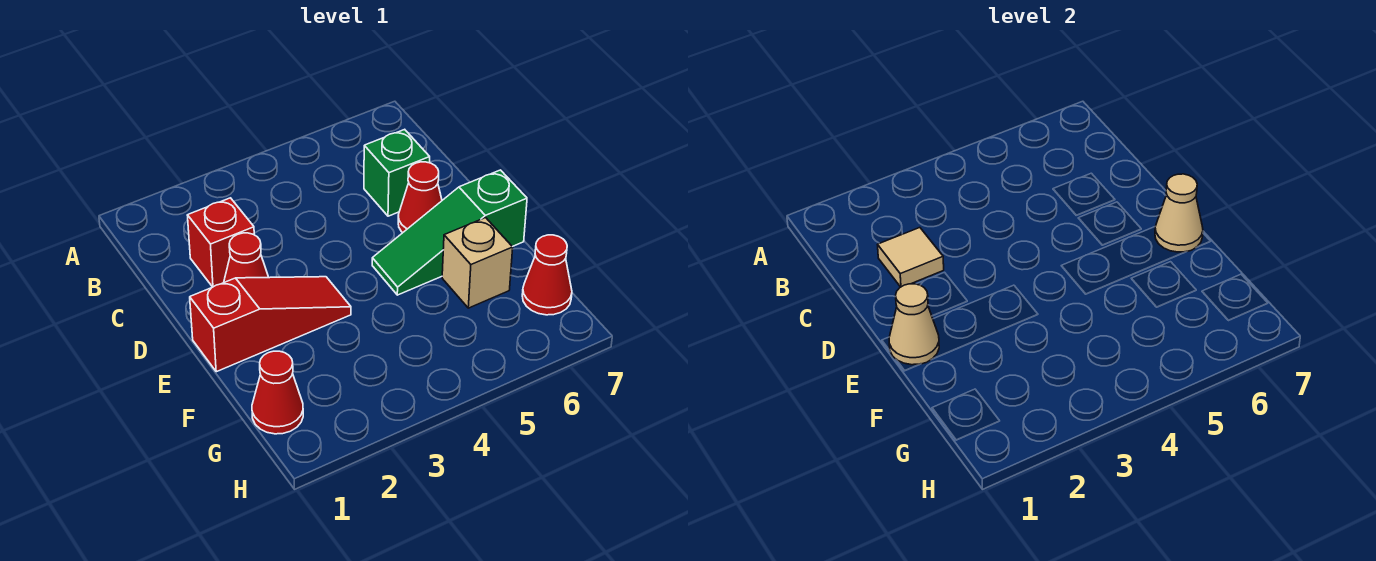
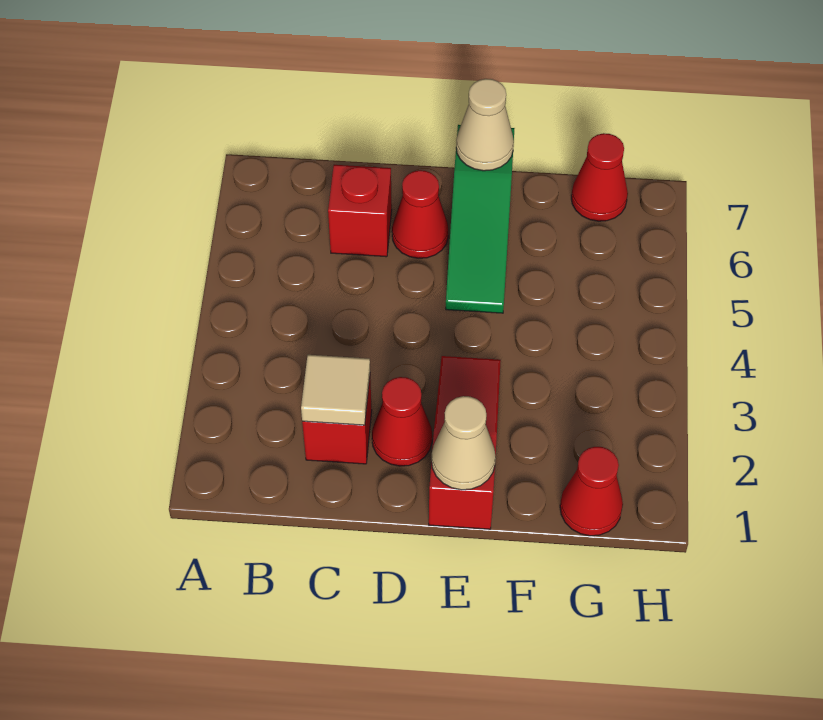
green 1x1 brick [364,129,430,216] -> red 1x1 brick [328,165,392,257]
tan 1x1 brick [442,218,513,308] -> none

